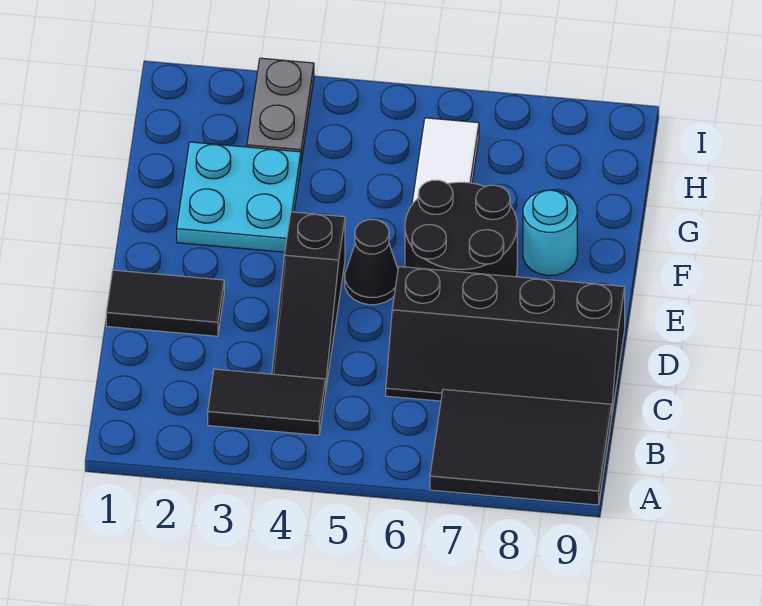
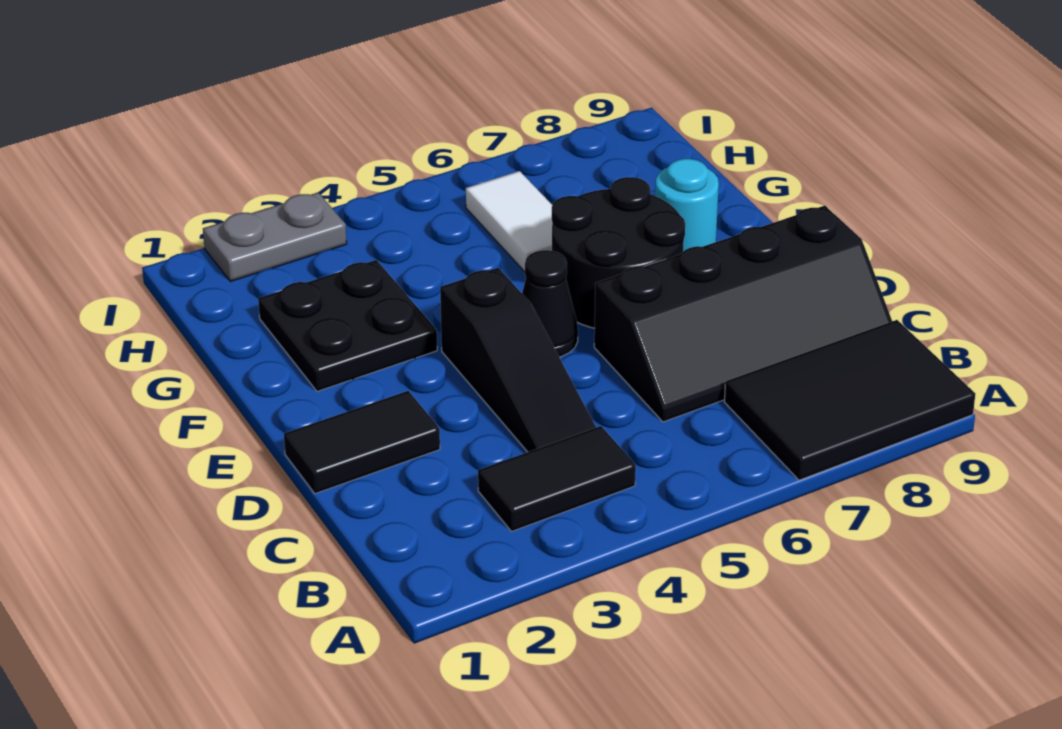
cyan 2x2 plate [177,142,301,252] -> black 2x2 plate [258,260,437,391]
grey 1x2 plate [247,58,314,162] -> grey 1x2 plate turned to [203,192,347,282]

